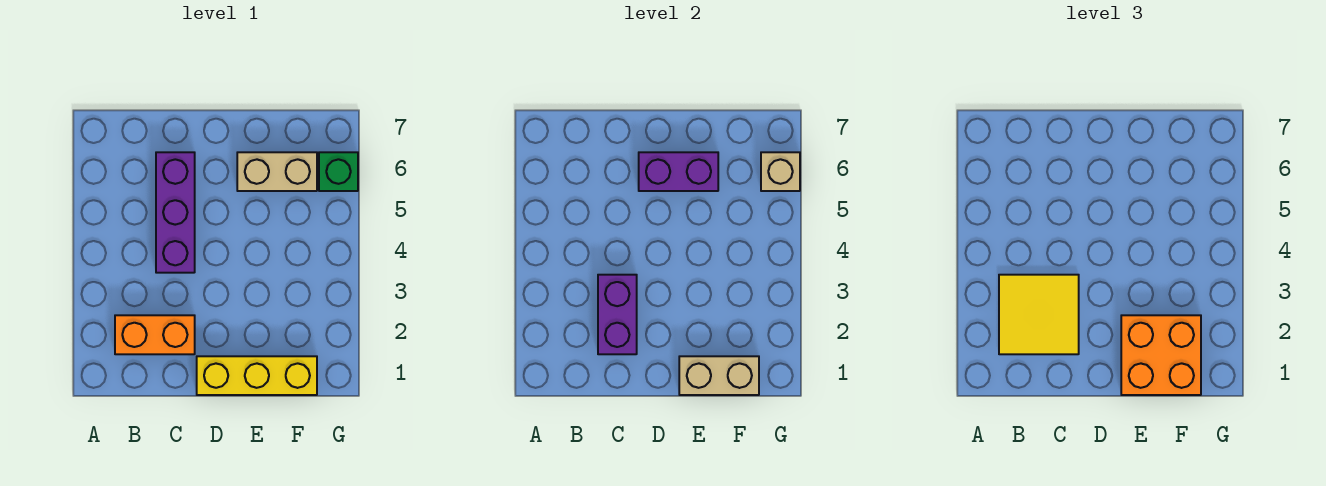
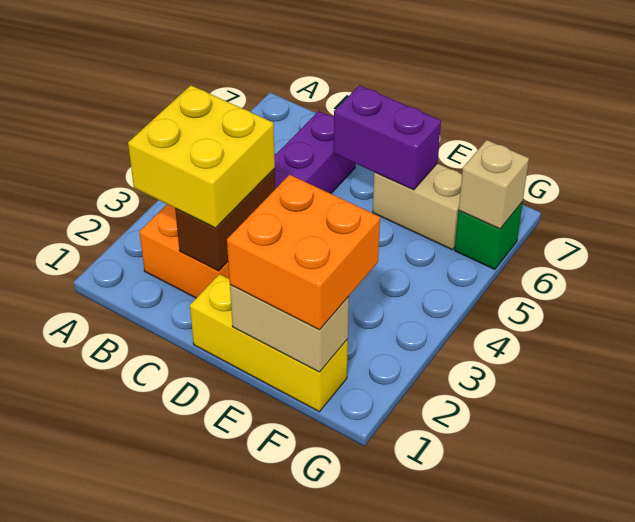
yellow 2x2 tile [999,275,1079,354] -> yellow 2x2 brick [128,85,275,228]
purple 1x2 brick [598,275,637,354] -> brown 1x2 brick [175,169,275,271]

